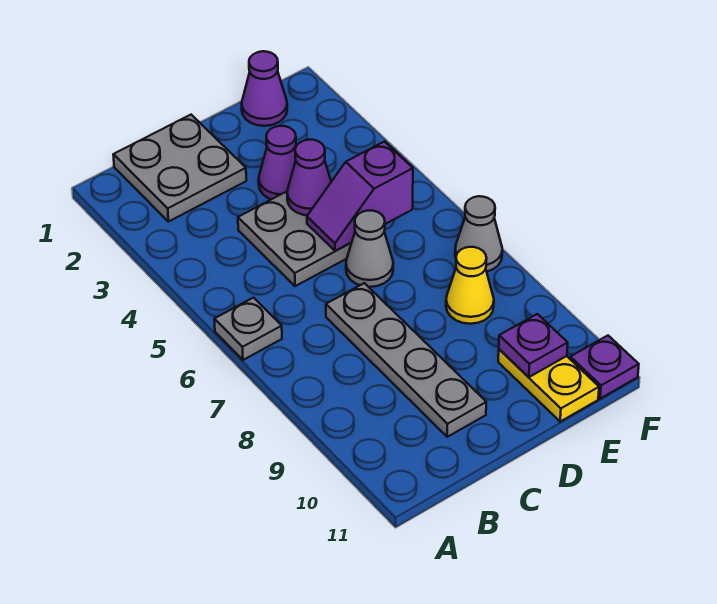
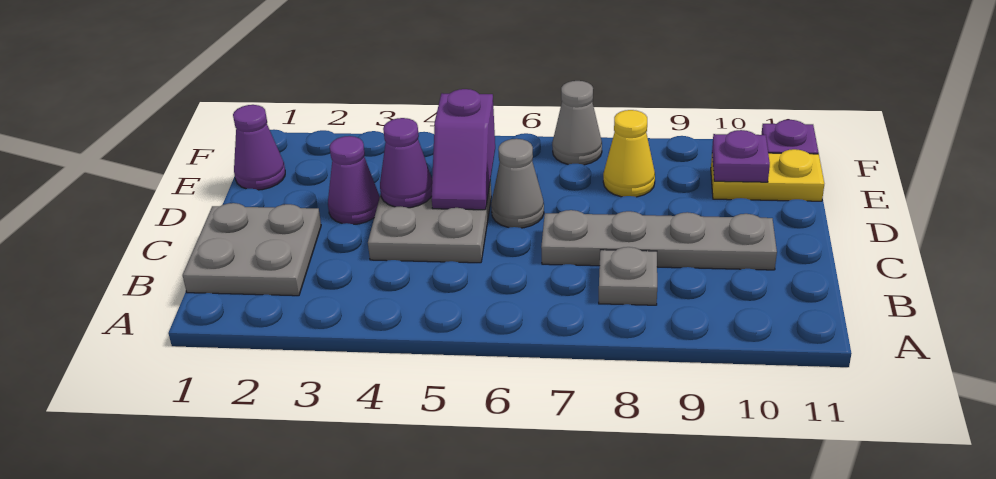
grey 1x1 plate [214,298,282,360] -> grey 1x1 plate moved to [599,247,657,305]

